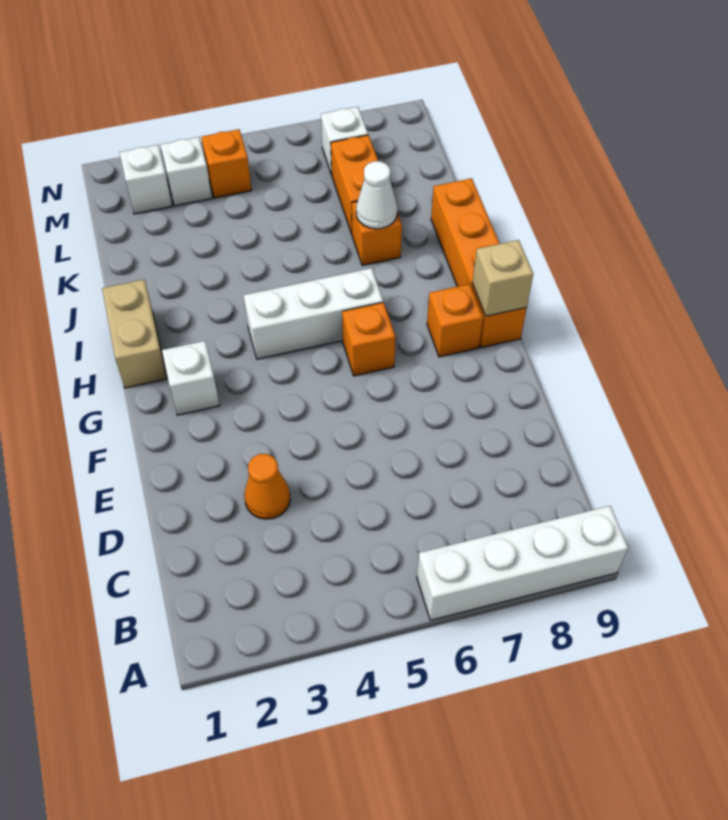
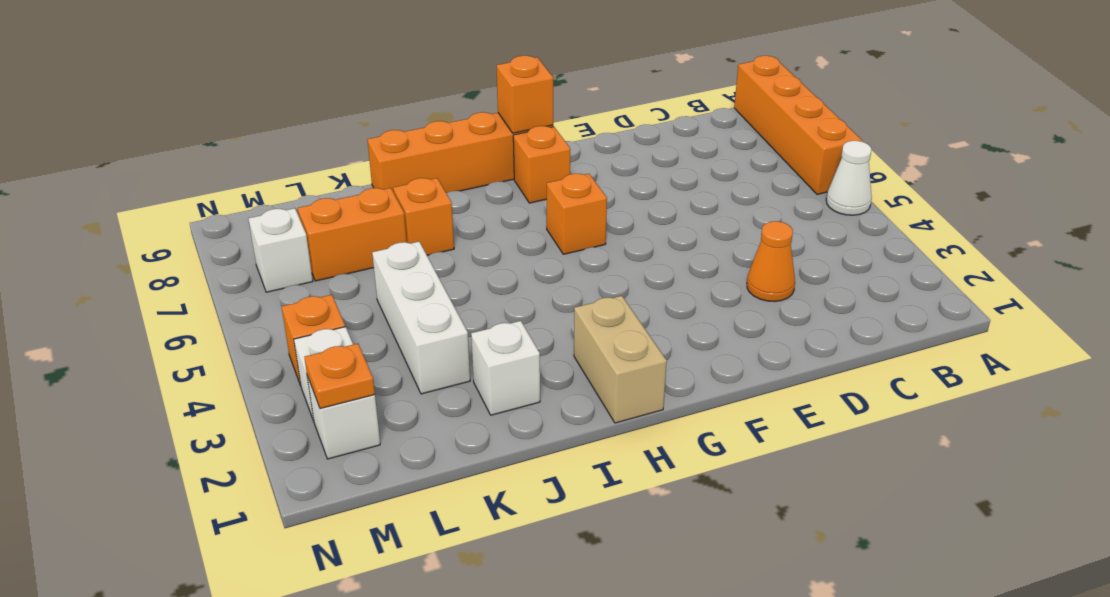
white 1x4 brick [417,506,628,620] -> orange 1x4 brick [734,56,862,194]
white 1x1 brick [162,341,220,415] -> white 1x1 brick moved to [471,321,540,415]
tan 1x1 brick [472,240,533,316] -> orange 1x1 brick [497,56,553,133]
tan 1x2 brick [102,280,167,388] -> tan 1x2 brick turned to [574,296,667,423]
white 1x3 brick [244,268,383,359] -> white 1x3 brick moved to [372,242,470,394]
white 1x1 cone [356,161,397,229] -> white 1x1 cone moved to [826,141,872,215]
none -> orange 1x1 plate [304,344,375,409]

